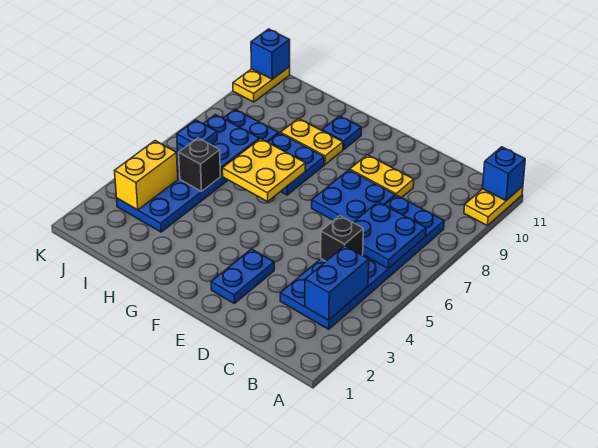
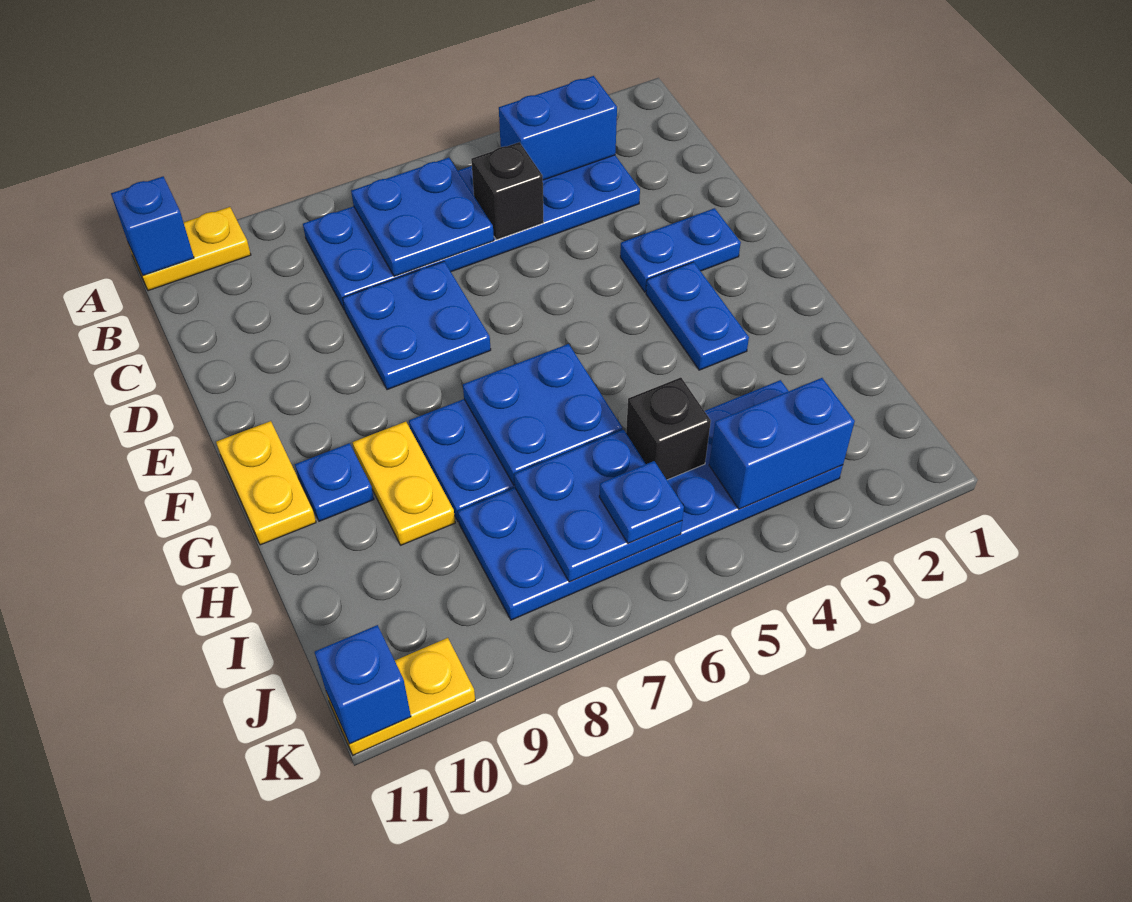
yellow 1x2 plate [350,155,414,198] -> yellow 1x2 plate moved to [216,421,316,545]
none -> blue 1x2 plate [646,262,749,370]
yellow 2x2 plate [222,139,305,202] -> blue 2x2 plate [463,344,622,485]
yellow 1x2 brick [115,141,178,210] -> blue 1x2 brick [709,378,855,509]

